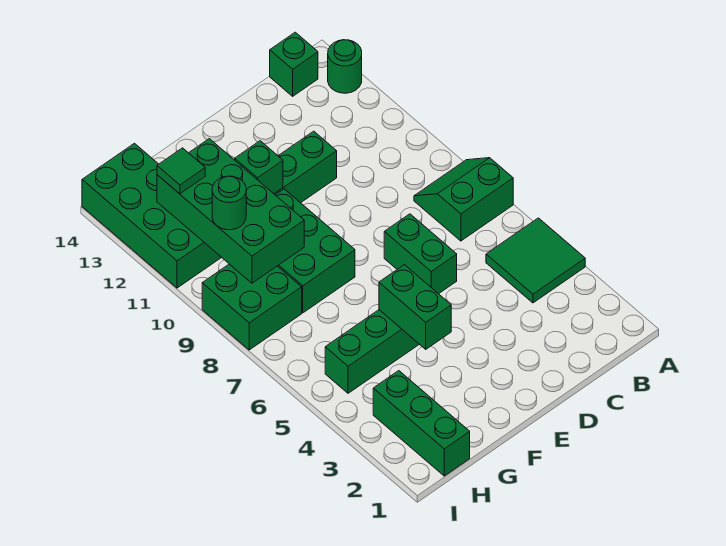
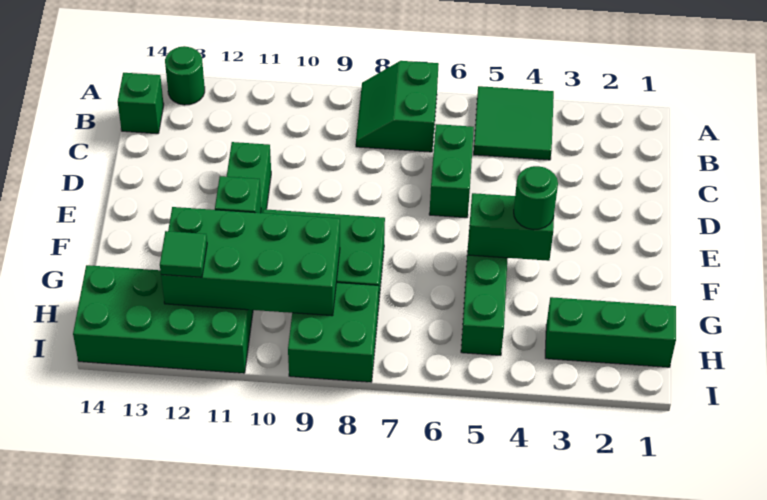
green 1x2 brick [384,214,457,294] -> green 1x2 brick turned to [429,124,474,218]
green 1x1 round brick [212,176,246,230] -> green 1x1 round brick moved to [514,166,558,230]

